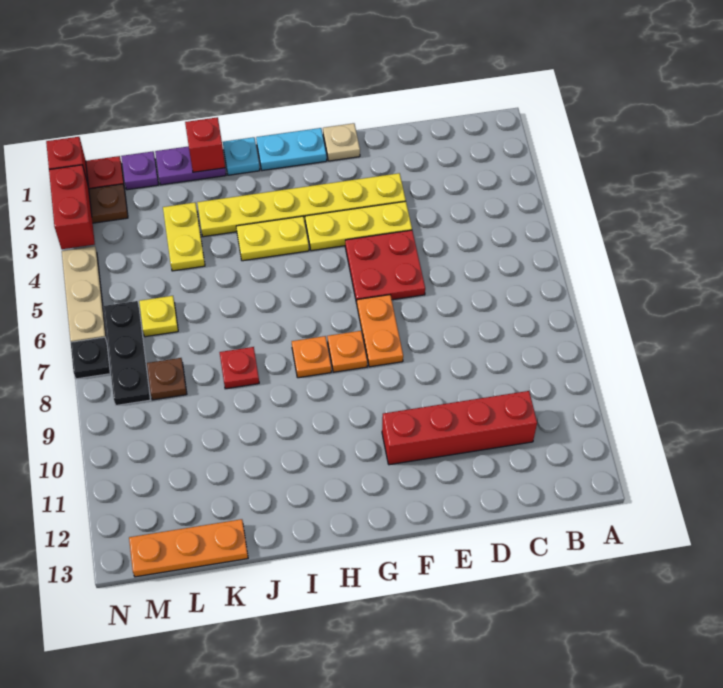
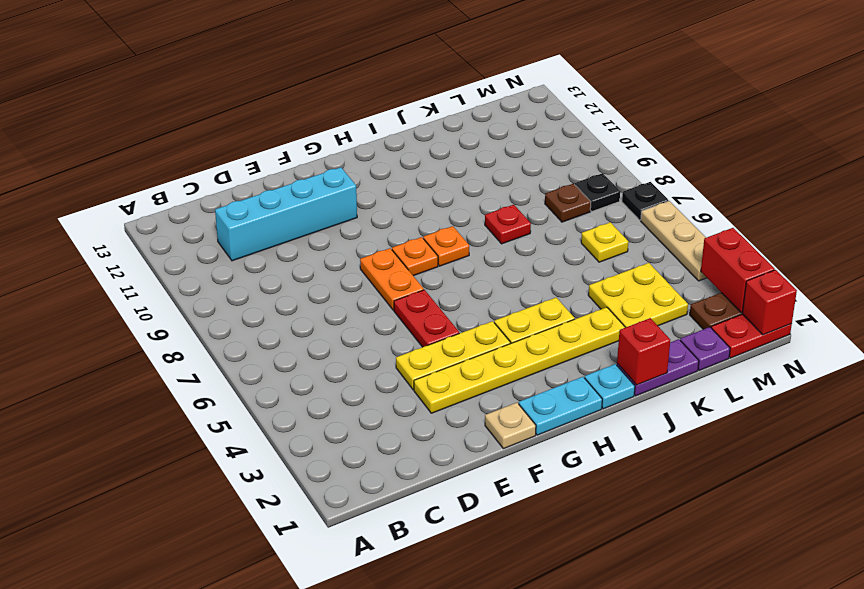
red 1x4 brick [382,391,537,465] -> cyan 1x4 brick [215,167,357,261]
red 2x2 plate [345,230,425,303] -> red 1x2 plate [394,290,459,347]
yellow 1x2 plate [163,203,205,271] -> yellow 2x2 plate [588,263,688,327]
orange 1x3 plate [129,519,248,577] -> none
black 1x3 plate [103,301,150,405] -> black 1x1 plate [575,173,620,211]

